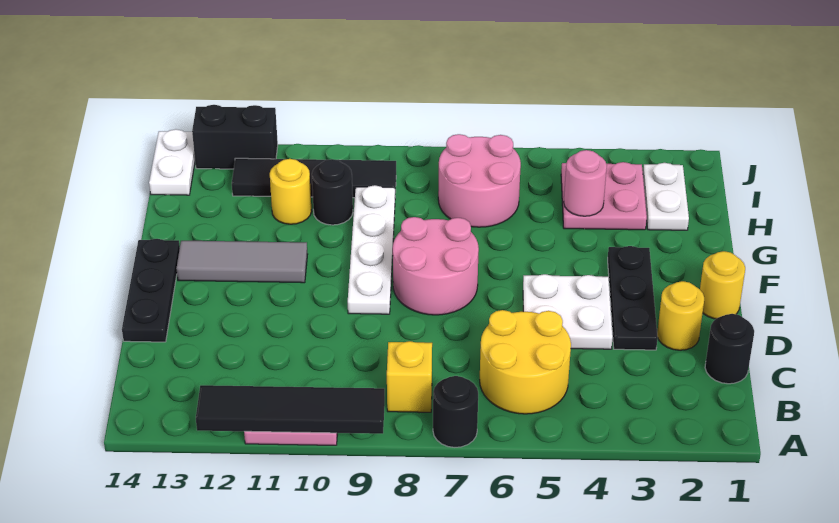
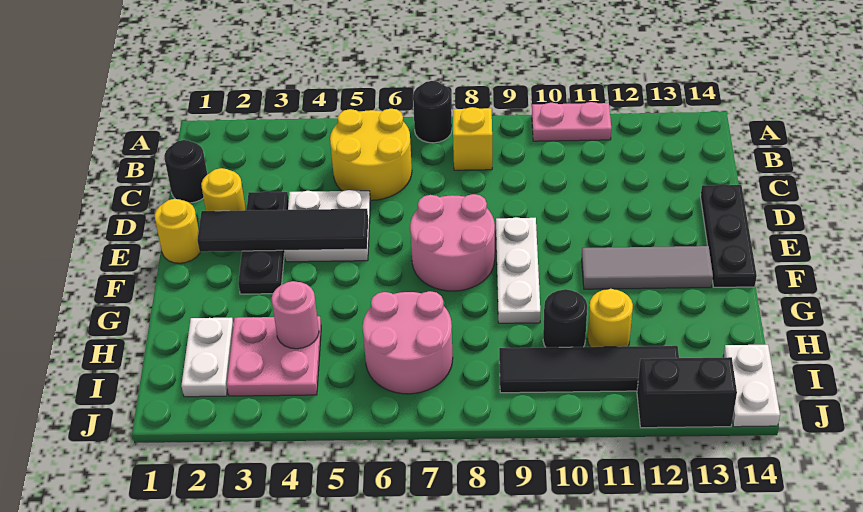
black 1x4 tile [196,385,385,434] -> black 1x4 tile moved to [197,209,368,252]
white 1x4 plate [348,185,395,314] -> white 1x3 plate [496,217,540,323]

